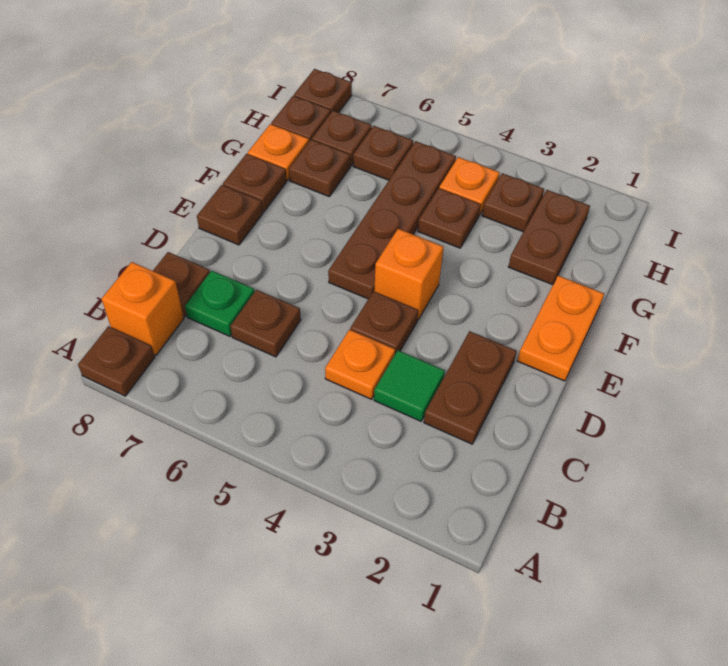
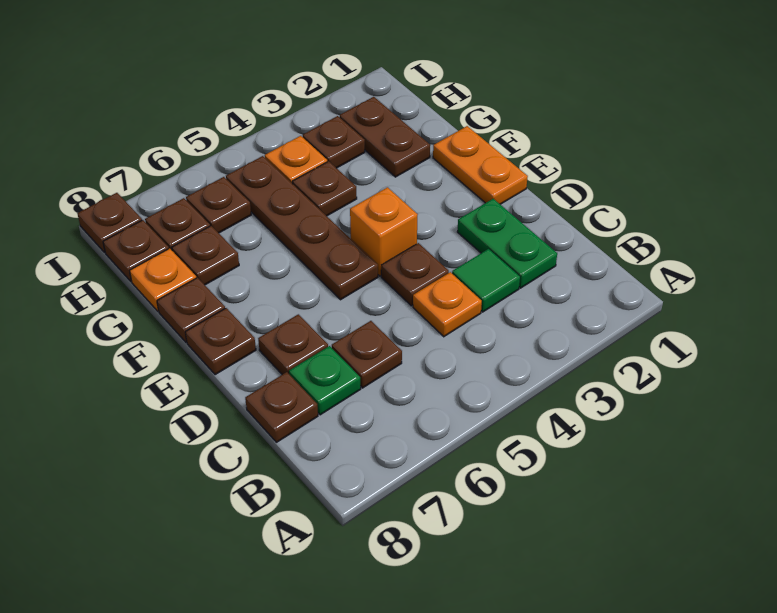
brown 1x1 plate [78,326,155,396] -> brown 1x1 plate moved to [258,314,328,375]
orange 1x1 brick [101,262,184,355] -> none
brown 1x2 plate [424,331,517,444] -> green 1x2 plate [457,199,557,288]

